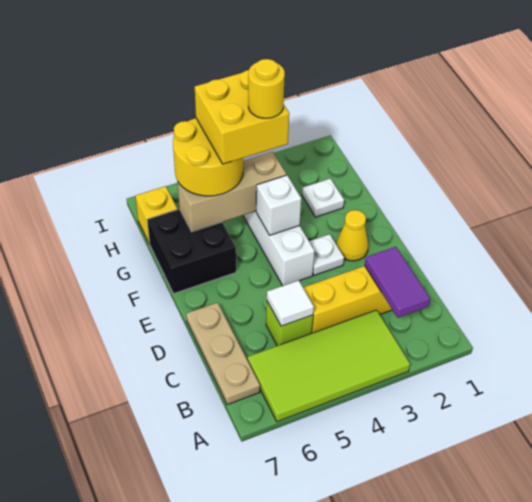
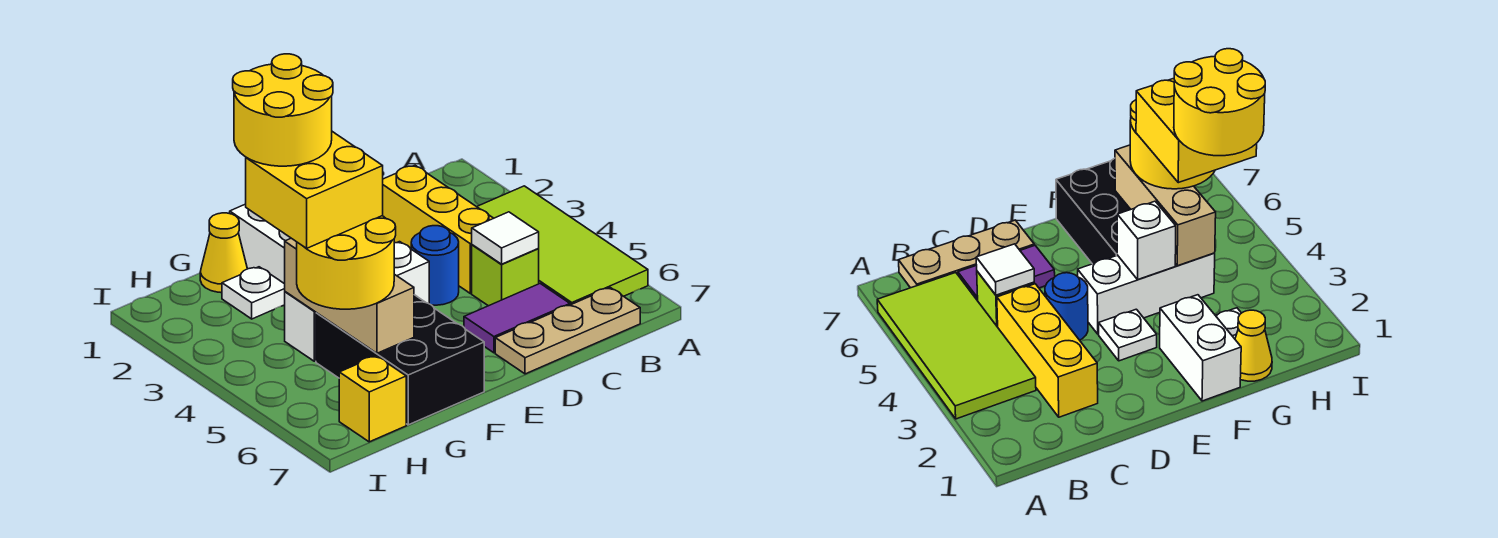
purple 1x2 tile [365,247,430,318] -> purple 1x2 tile moved to [464,284,570,353]
none -> blue 1x1 round brick [411,226,459,305]
yellow 1x1 cone [336,210,368,261] -> yellow 1x1 cone moved to [200,213,247,293]
none -> white 1x2 brick [230,204,291,284]
black 2x2 brick [147,209,236,294] -> black 2x3 brick [316,295,484,425]
yellow 1x1 round brick [248,59,285,118] -> yellow 2x2 round brick [233,54,333,166]

